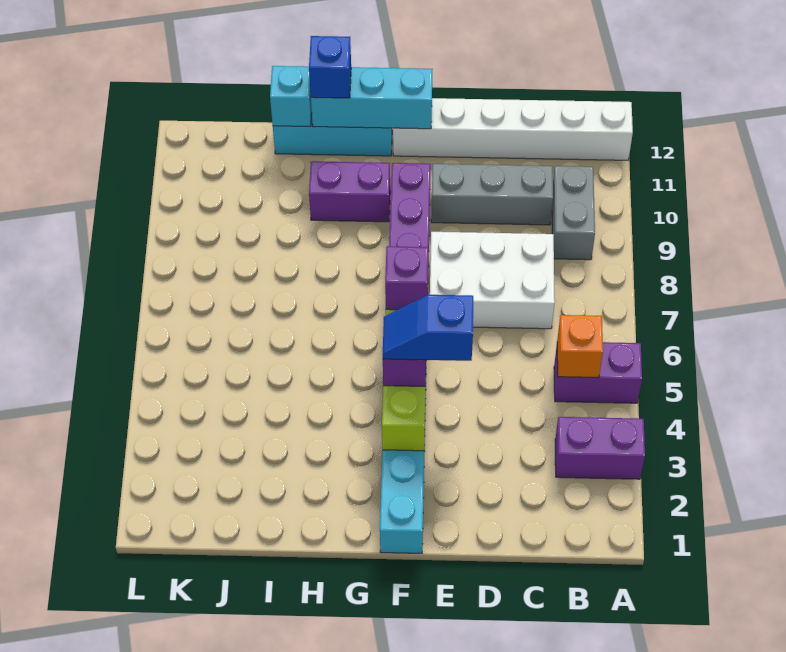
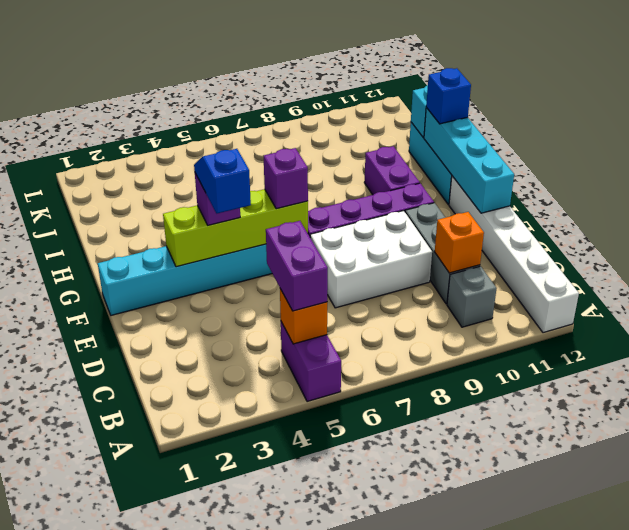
purple 1x2 brick [555,417,645,479] -> purple 1x2 brick moved to [266,221,328,311]
grey 1x2 brick [552,166,595,260] -> grey 1x1 brick [447,266,497,327]
white 2x3 brick [430,232,555,329] -> white 2x3 brick turned to [310,211,432,308]
none -> orange 1x1 brick [435,212,484,273]
cyan 1x3 brick [311,67,432,129] -> cyan 1x4 brick [424,108,514,213]

